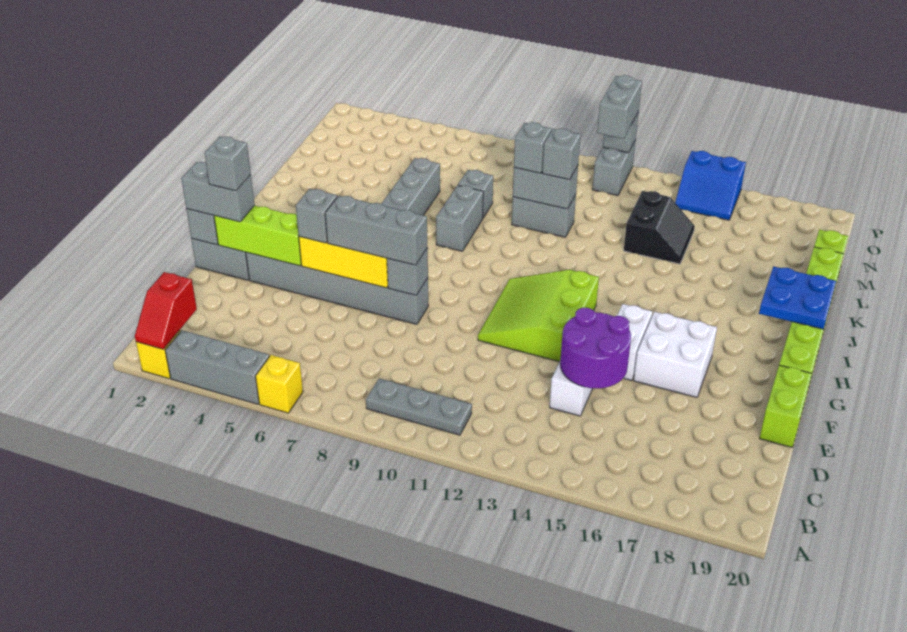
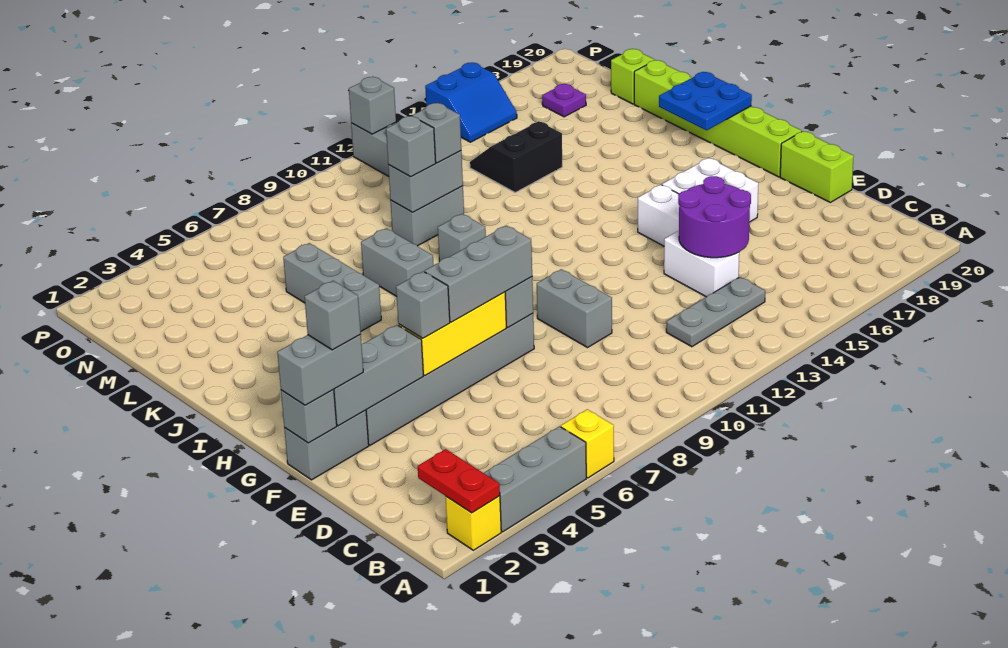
red 1x2 slope [135,272,197,349] -> red 1x2 plate [418,449,500,513]
grey 1x3 plate [366,378,472,435] -> grey 1x3 plate moved to [666,277,765,347]
lime 1x3 brick [214,206,301,266] -> grey 1x3 brick [334,325,423,426]
lime 3x3 slope [478,270,599,362] -> none
grey 1x1 brick [458,170,493,218] -> grey 1x1 brick moved to [438,214,486,262]
black 2x2 slope [624,191,695,264] -> black 2x2 slope turned to [470,121,562,192]
none -> purple 1x1 plate [542,84,586,117]
grey 1x2 brick [597,75,642,139] -> grey 1x2 brick moved to [537,269,612,348]

